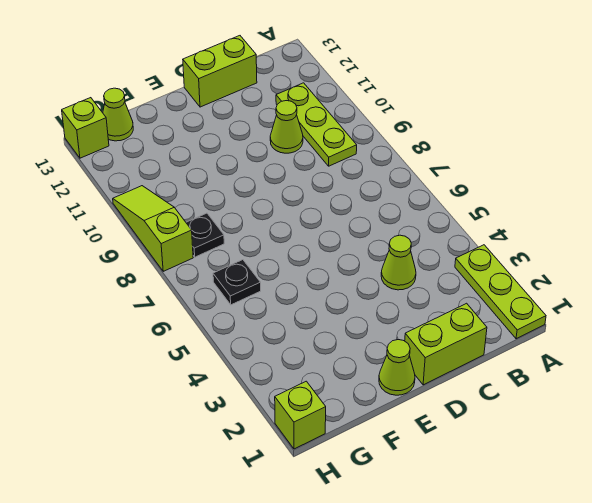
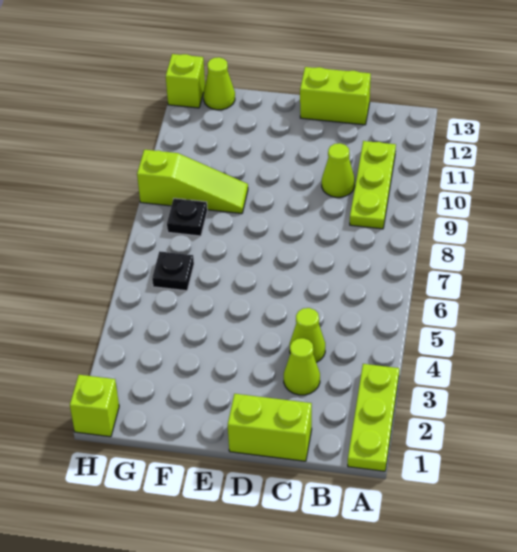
lime 1x1 cone [379,340,415,395] -> lime 1x1 cone moved to [284,338,320,395]
lime 1x3 slope [113,186,193,271] -> lime 1x3 slope turned to [137,150,248,214]

